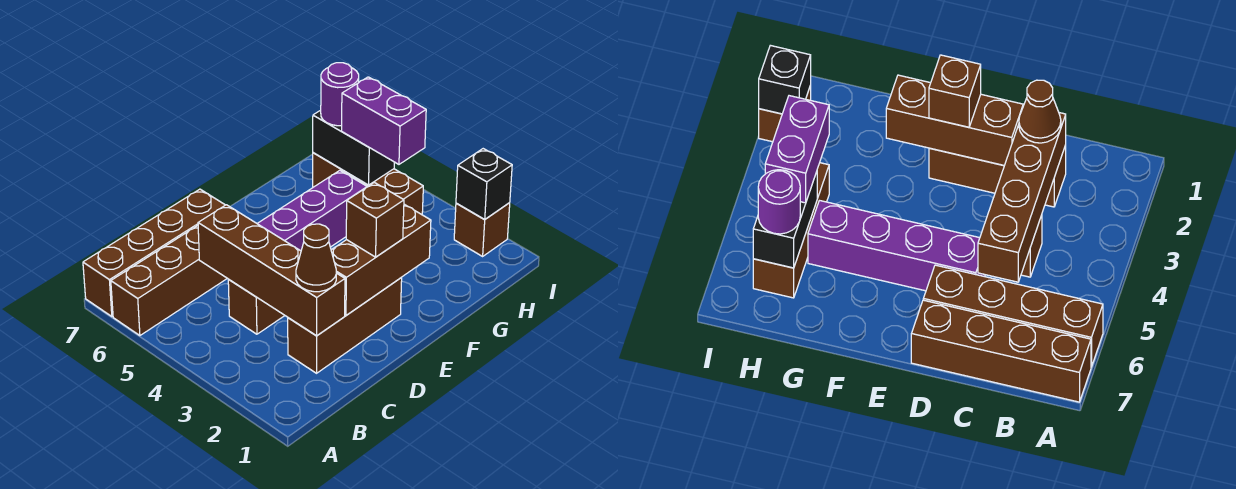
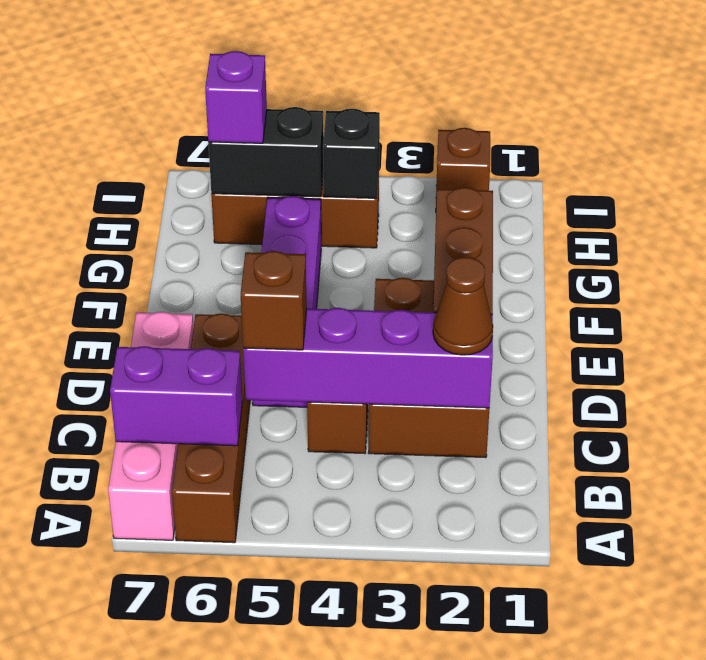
brown 1x4 brick [83,189,225,317] -> pink 1x4 brick [108,312,194,540]
brown 1x3 brick [288,278,402,373] -> brown 2x3 brick [368,278,489,458]
brown 1x4 brick [198,205,345,336] -> purple 1x4 brick [243,308,493,408]
brown 1x1 brick [346,182,404,257] -> brown 1x1 brick moved to [241,251,307,350]
purple 1x2 brick [342,77,426,164] -> purple 1x2 brick moved to [110,346,242,446]
purple 1x1 round brick [321,63,359,126] -> purple 1x1 brick [205,51,267,143]
black 1x1 brick [456,149,512,219] -> black 1x1 brick moved to [323,109,380,198]

